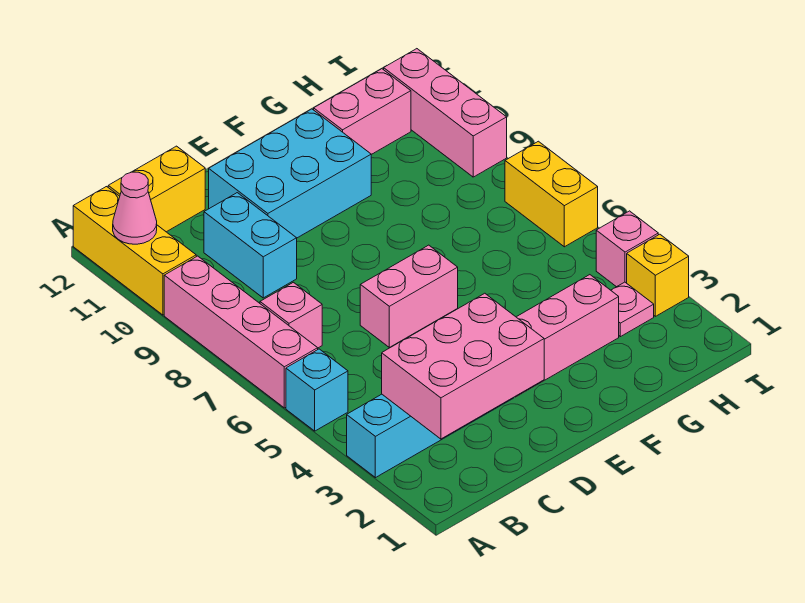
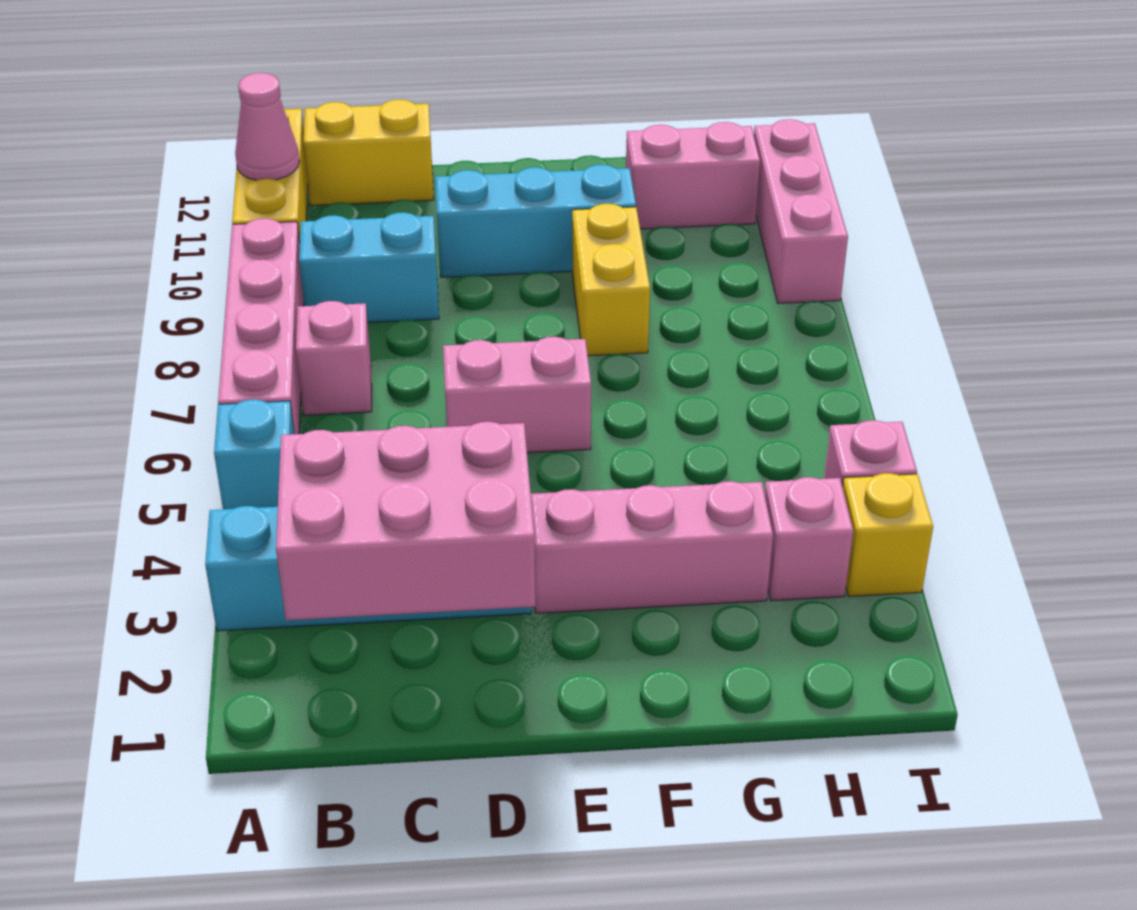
cyan 1x2 brick [204,193,297,298] -> cyan 1x2 brick turned to [299,212,439,322]
cyan 2x3 brick [209,109,371,238] -> cyan 1x3 brick [435,165,636,277]
pink 1x1 plate [611,282,654,337] -> pink 1x1 brick [765,477,853,601]
yellow 1x2 brick [505,141,598,247] -> yellow 1x2 brick moved to [572,204,650,356]

